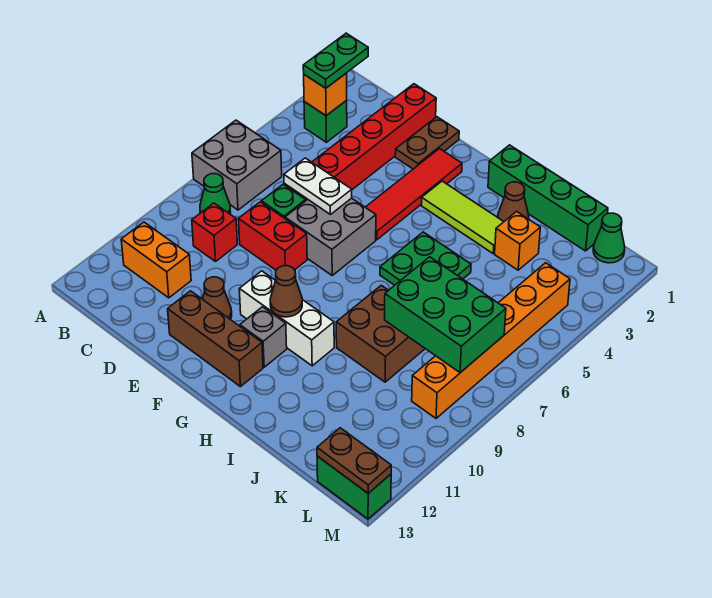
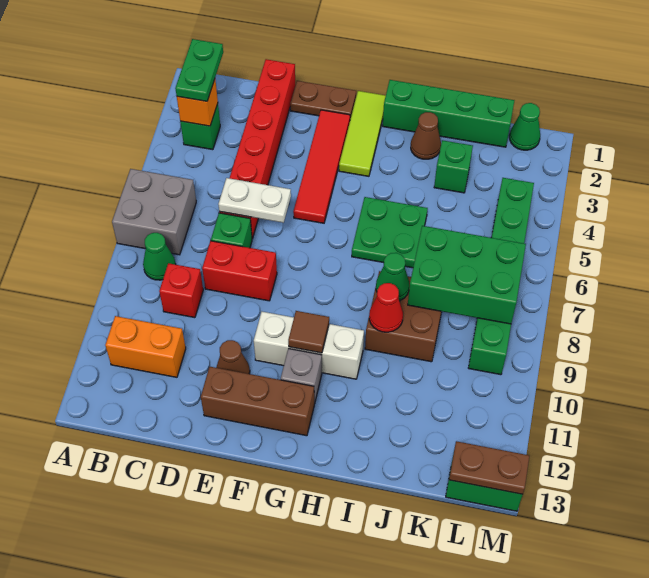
brown 1x2 plate [395,117,459,169] -> brown 1x2 plate turned to [290,81,356,119]
grey 2x2 brick [285,198,376,275] -> none
lime 1x3 tile [421,181,504,253] -> lime 1x3 tile turned to [339,91,386,176]
brown 1x1 cone [270,266,302,317] -> brown 1x1 tile [288,311,329,353]
none -> green 1x1 cone [376,253,409,301]
none -> red 1x1 cone [369,283,403,332]
orange 1x1 brick [495,212,540,270] -> green 1x1 brick [434,140,473,193]
orange 1x6 brick [412,263,570,418] -> green 1x6 brick [468,178,534,375]

